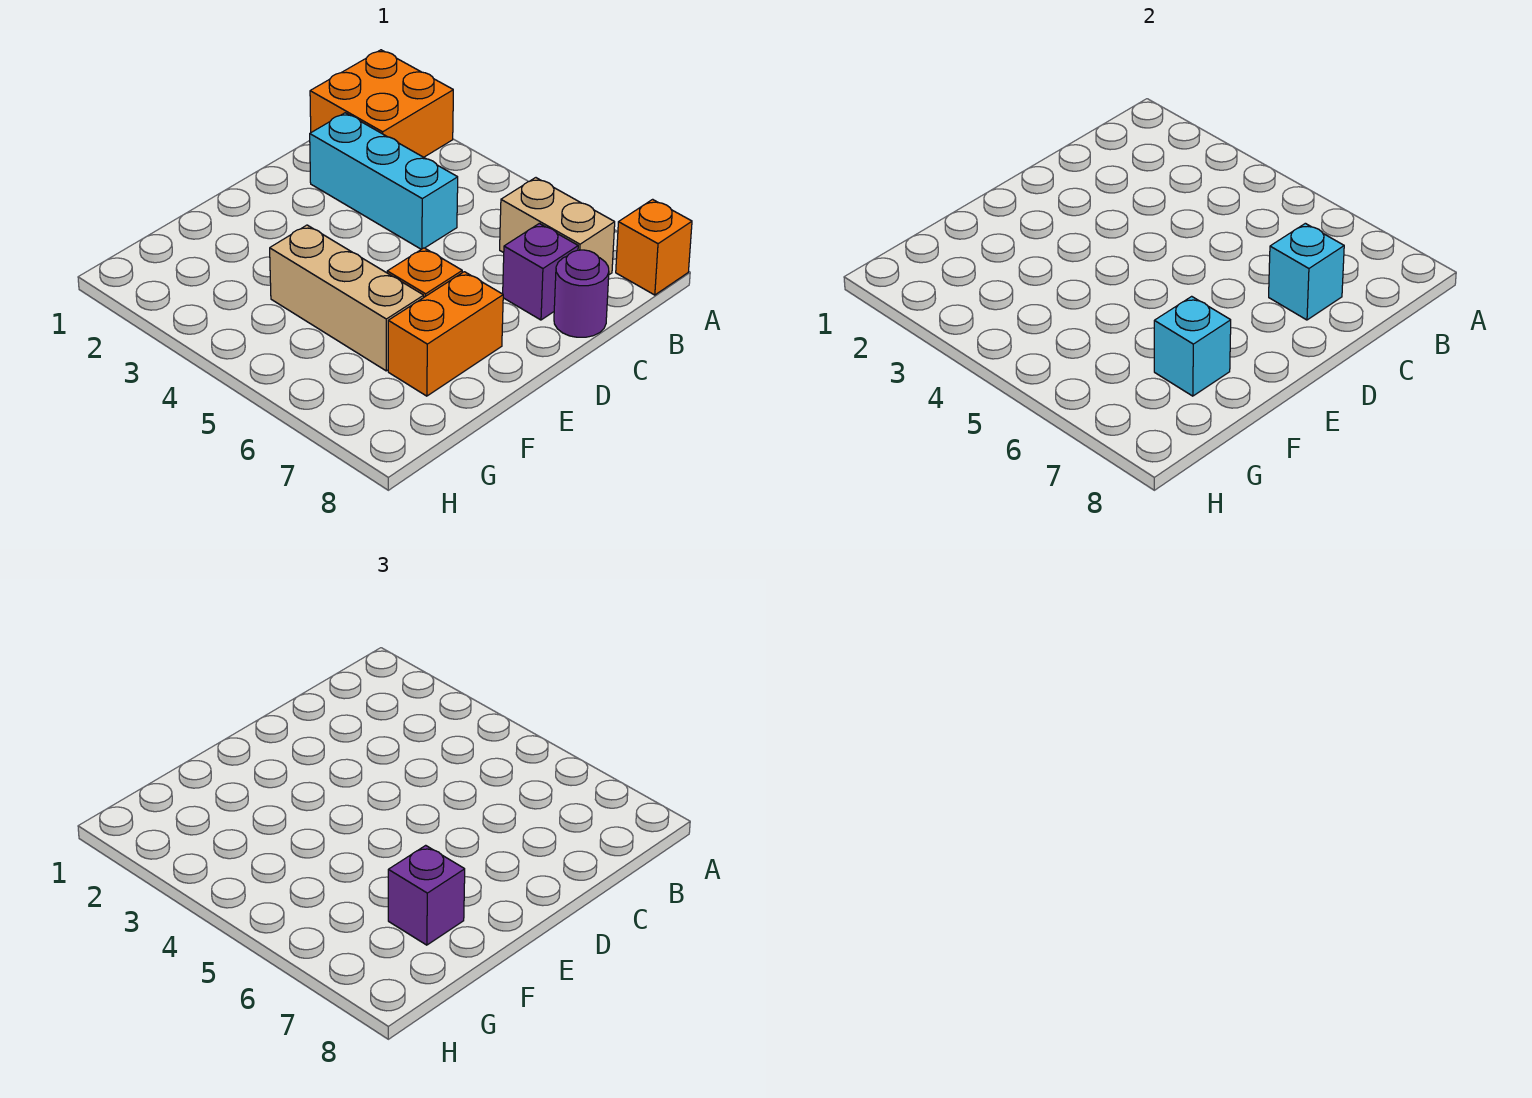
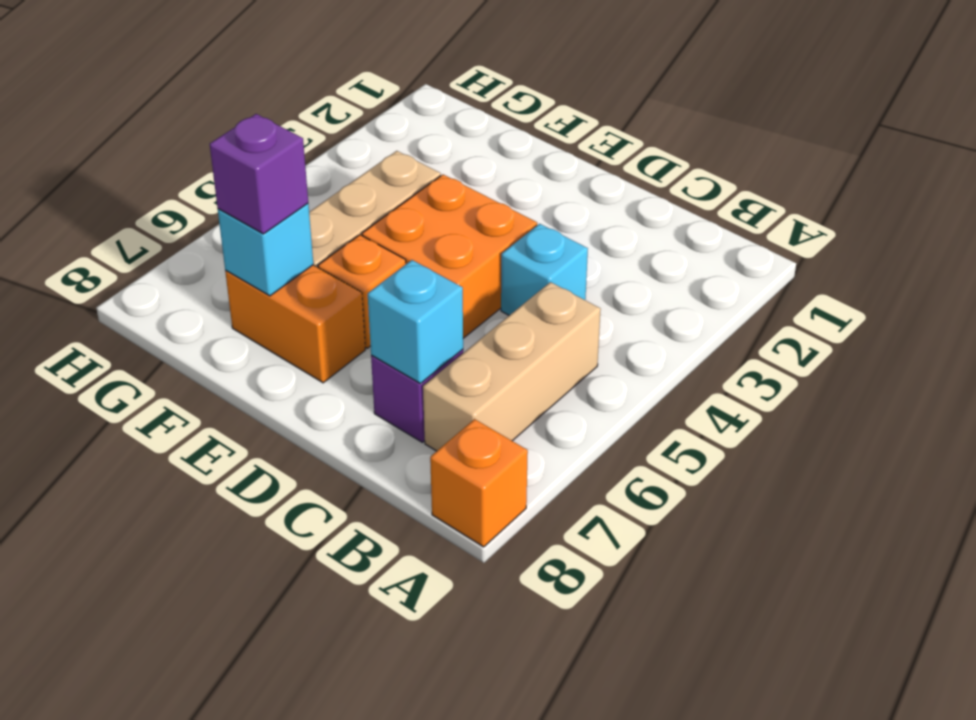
orange 2x2 brick [310,50,453,157] -> orange 2x2 brick moved to [362,175,537,338]
tan 1x2 brick [500,178,615,275] -> tan 1x3 brick [423,282,601,451]
cyan 1x3 brick [310,113,458,249] -> cyan 1x1 brick [501,224,588,315]
purple 1x1 round brick [554,250,609,337] -> none

